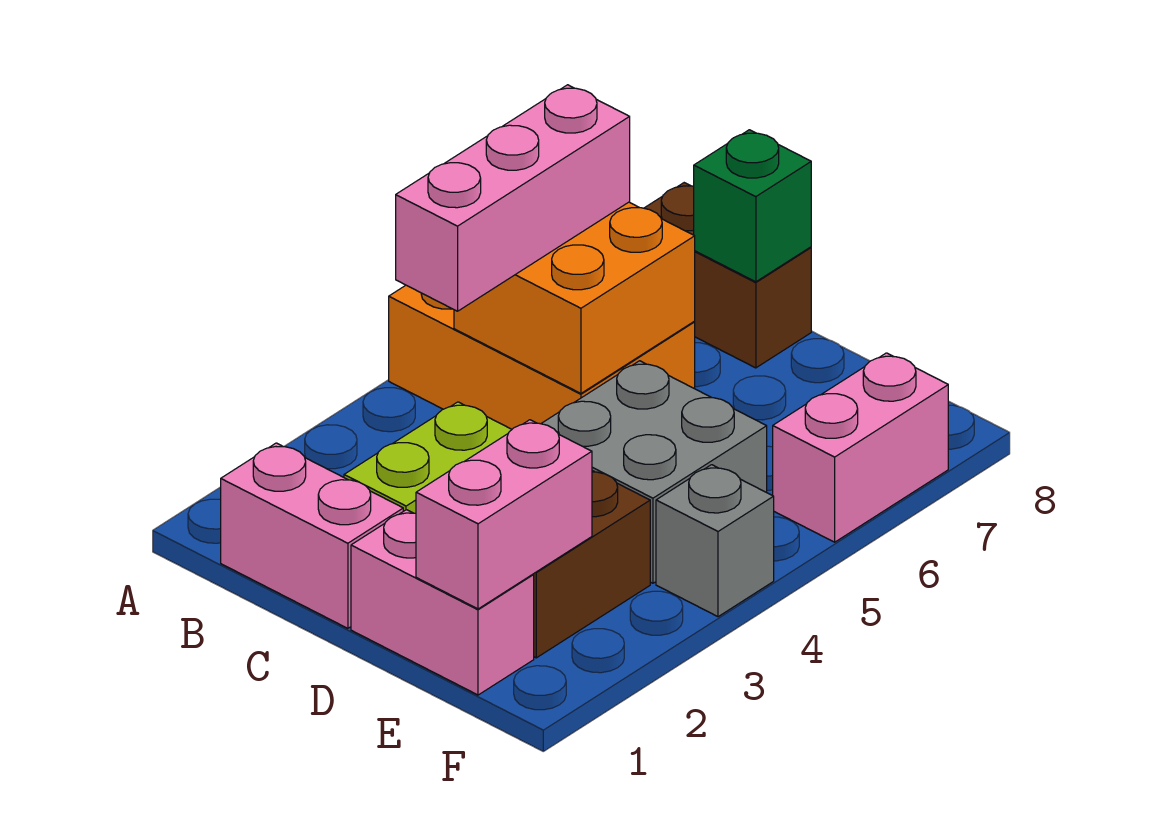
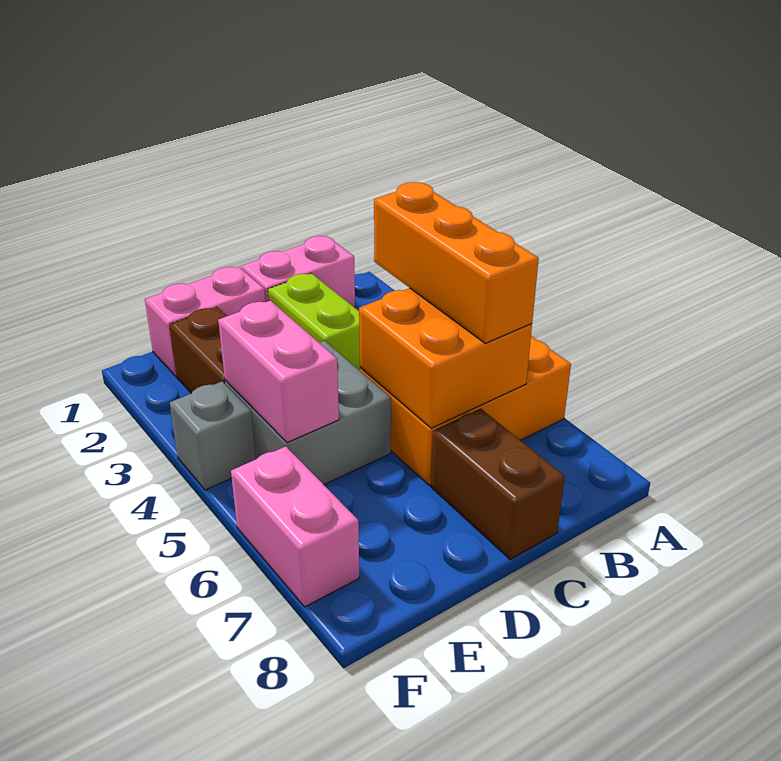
pink 1x3 brick [396,85,630,311] -> orange 1x3 brick [374,182,539,343]
brown 1x2 brick [645,183,811,368] -> brown 1x2 brick turned to [431,409,565,559]
green 1x1 brick [694,130,811,282] -> none
pink 1x2 brick [416,420,592,609] -> pink 1x2 brick moved to [218,301,339,443]

